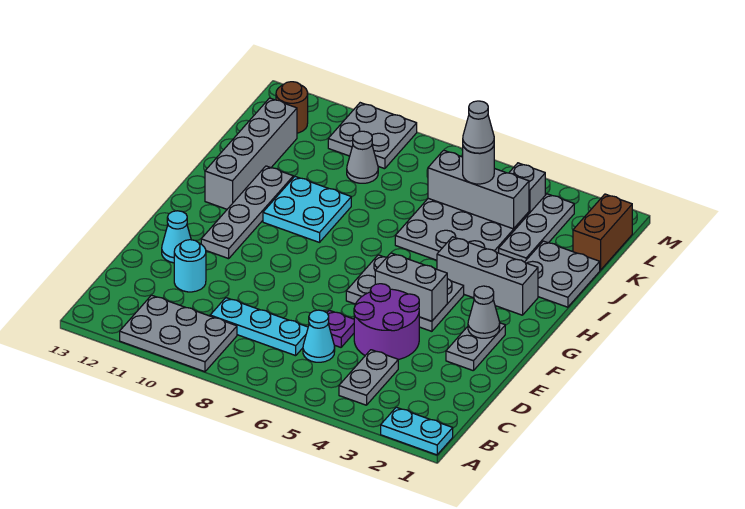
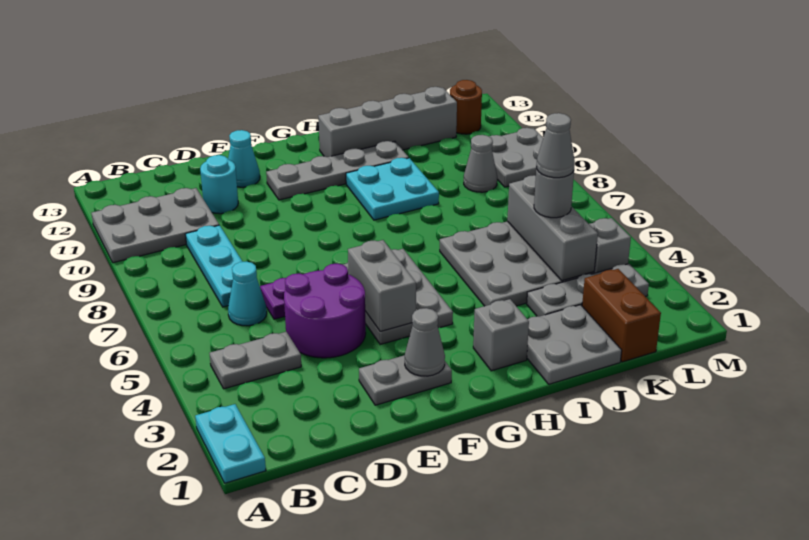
grey 2x3 plate [120,295,237,372] -> grey 2x3 plate turned to [92,188,219,263]
grey 1x3 brick [437,237,538,315] -> grey 1x1 brick [473,299,529,371]
brown 1x2 brick [573,194,632,270] -> brown 1x2 brick turned to [582,269,661,362]

